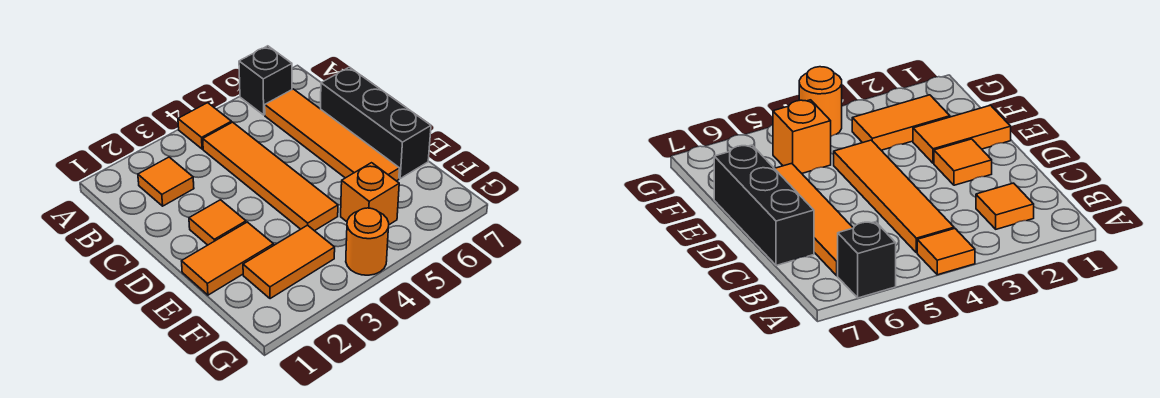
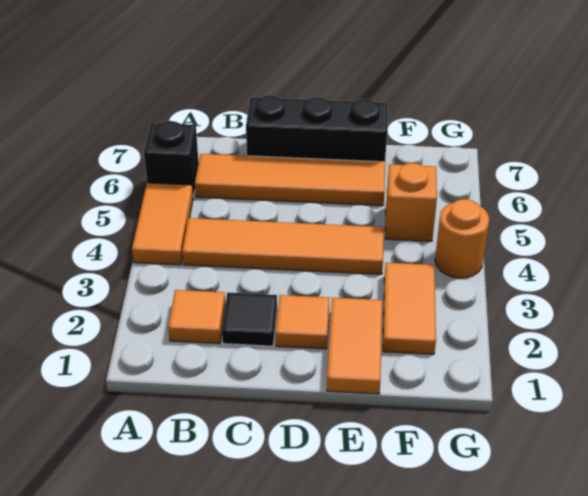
orange 1x1 tile [178,103,231,149] -> orange 1x2 tile [132,183,193,265]
none -> black 1x1 tile [222,292,277,346]

